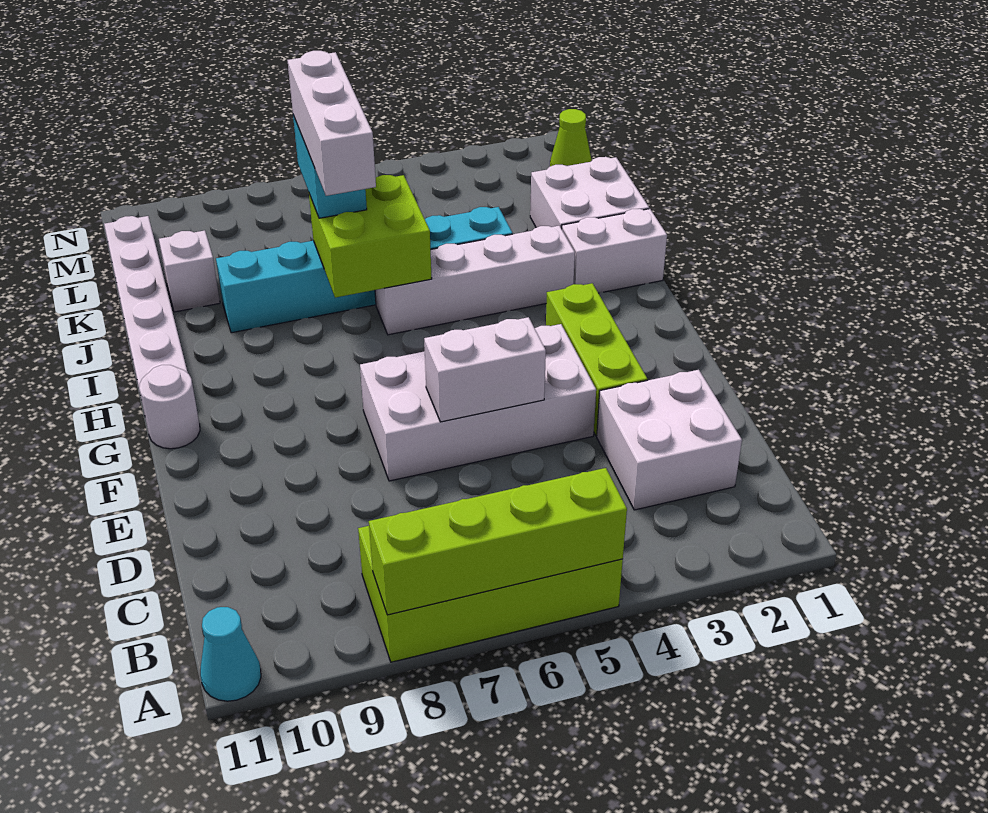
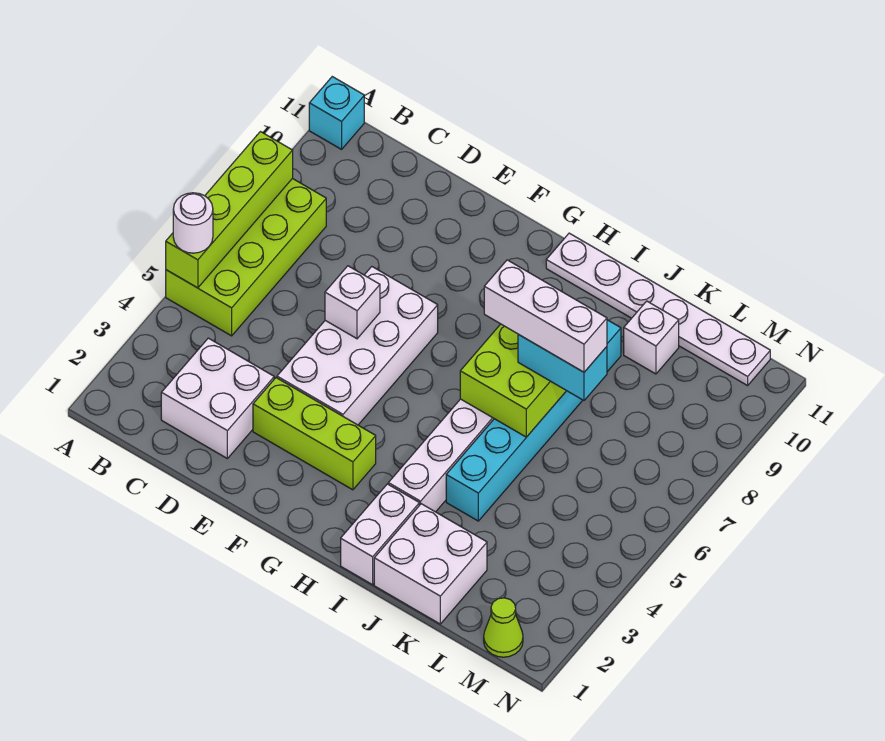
cyan 1x1 cone [200,607,261,701] -> cyan 1x1 brick [309,77,364,149]
white 1x2 brick [424,317,546,422] -> white 1x1 brick [325,266,380,339]
white 1x1 round brick [139,365,200,449] -> white 1x1 round brick moved to [173,193,213,253]

